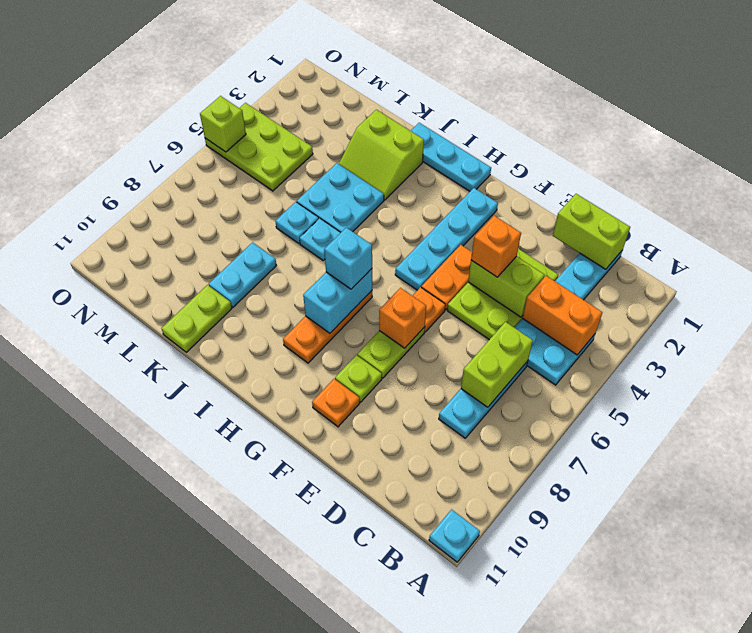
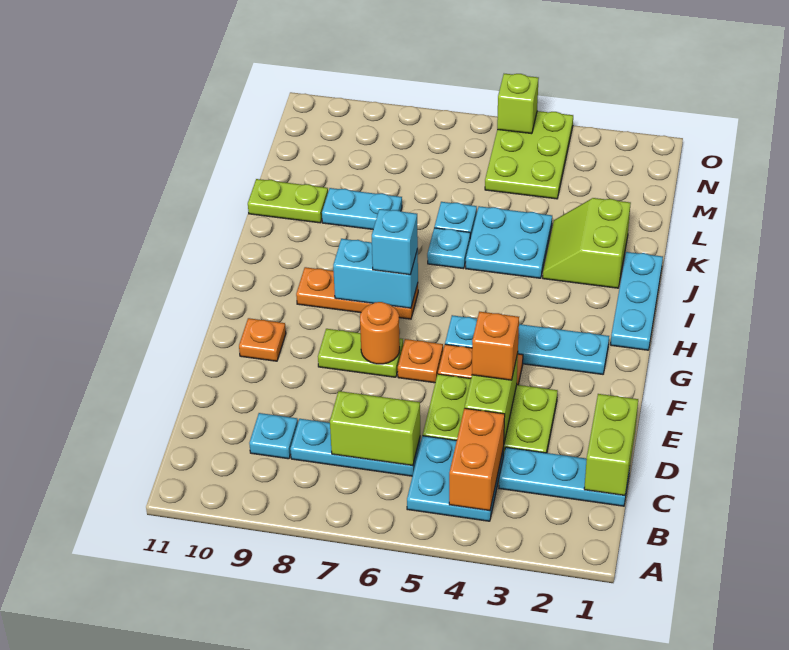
cyan 1x1 plate [429,510,480,562] -> cyan 1x1 plate moved to [249,413,298,459]
orange 1x1 brick [379,288,426,348] -> orange 1x1 round brick [360,302,400,364]
lime 1x1 plate [335,355,382,402] -> none

